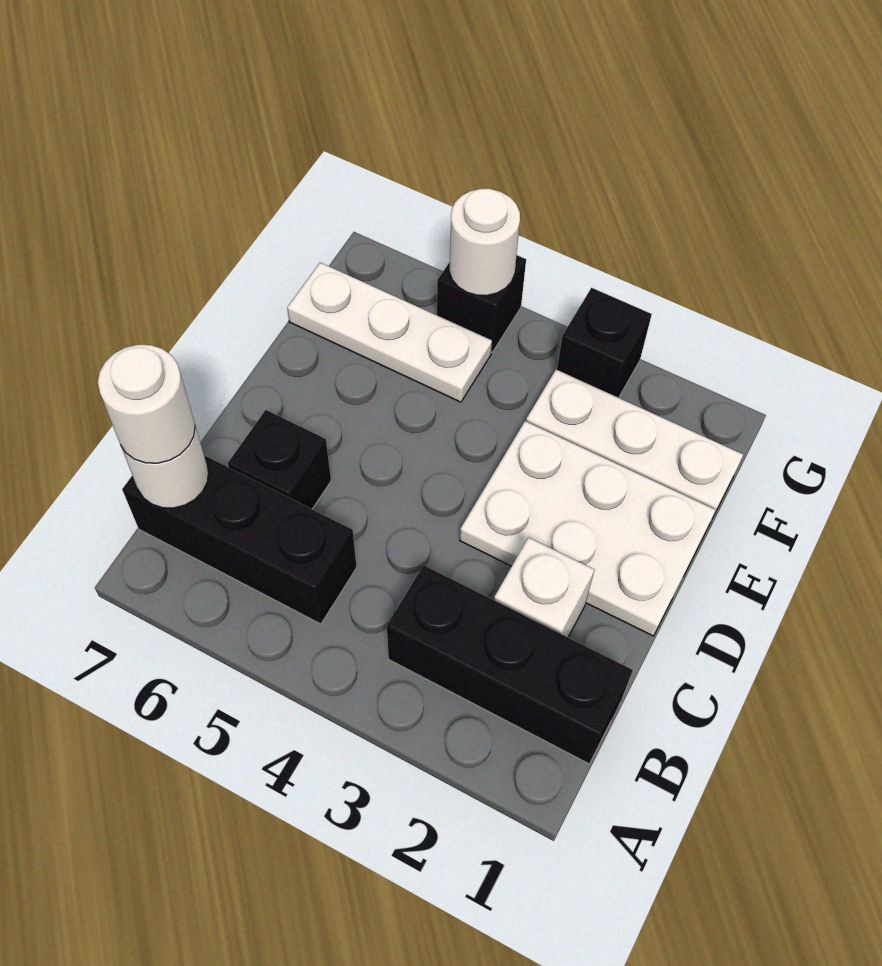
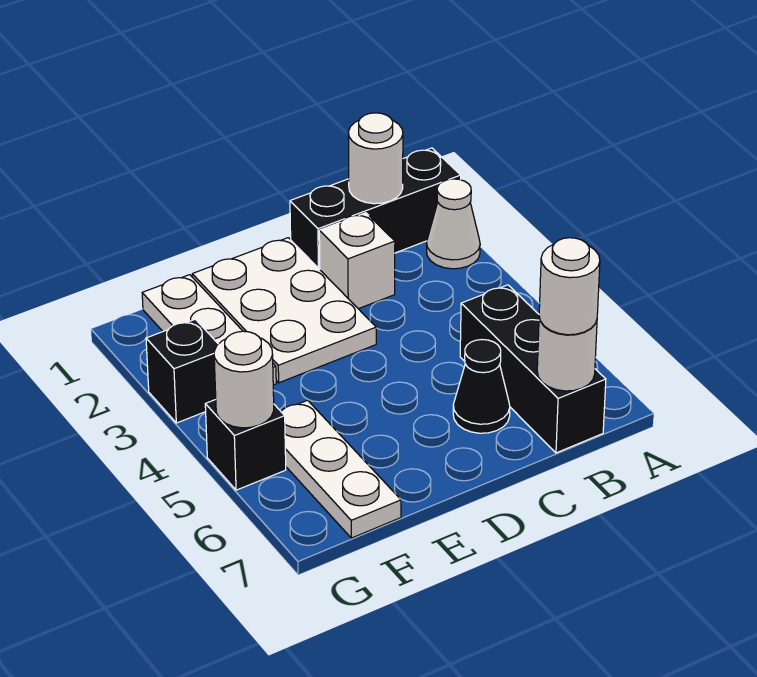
none -> white 1x1 cone [427,179,480,269]
black 1x3 brick [387,565,633,764] -> black 1x3 brick turned to [290,148,461,269]
none -> white 1x1 round brick [348,113,403,204]
black 1x1 brick [228,410,331,509] -> black 1x1 cone [453,340,510,433]

